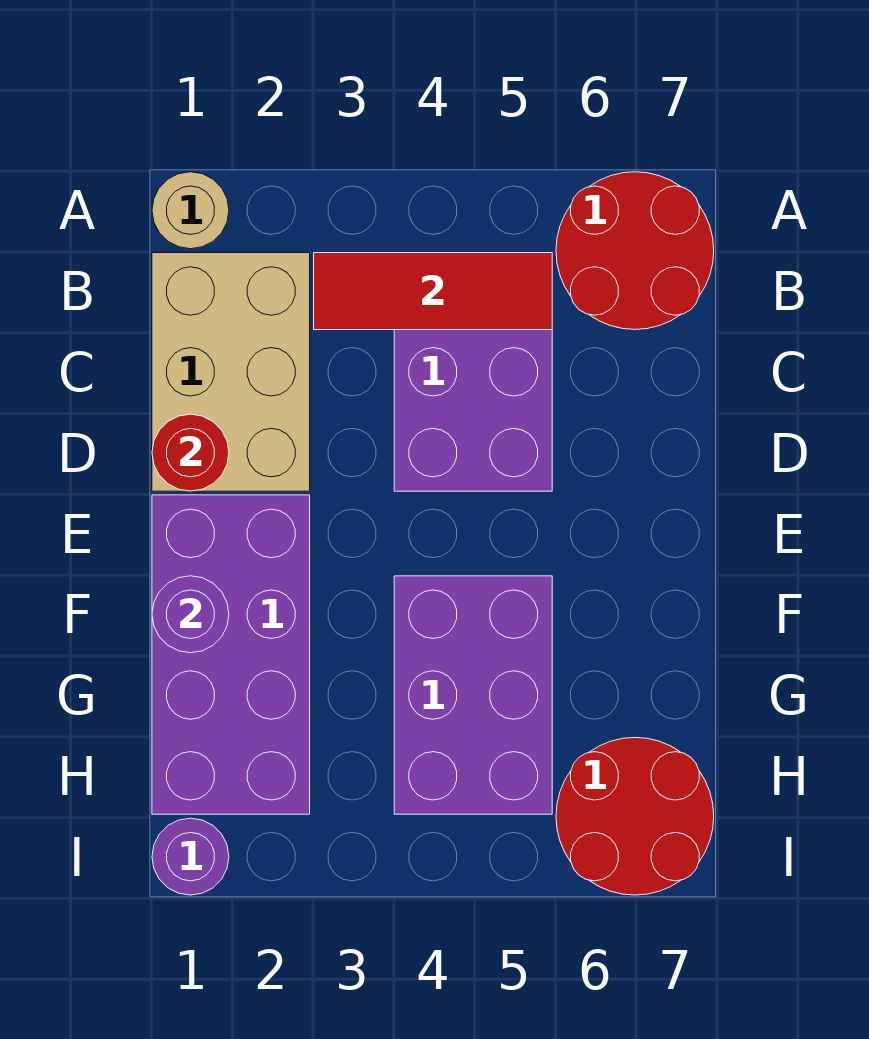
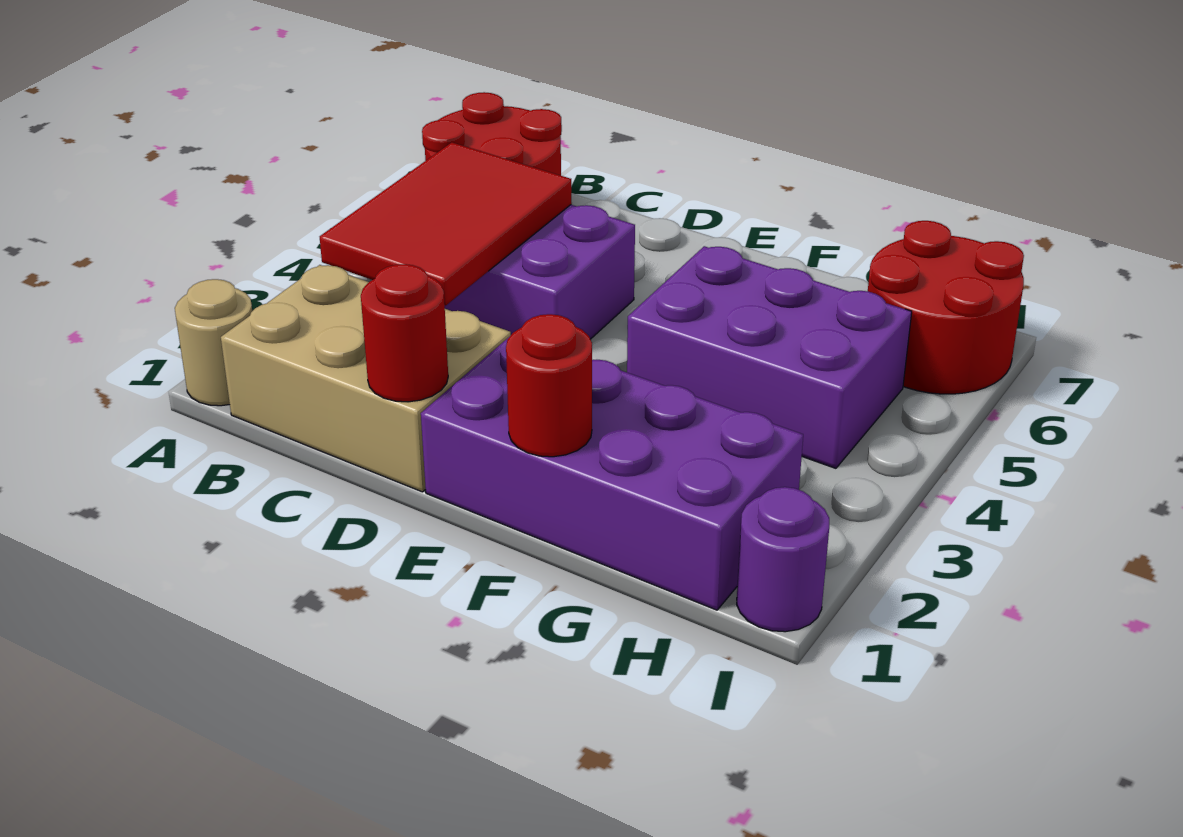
red 1x3 tile [314,253,552,330] -> red 2x3 tile [320,142,572,306]
purple 1x1 round brick [152,576,229,653] -> red 1x1 round brick [506,314,592,457]

